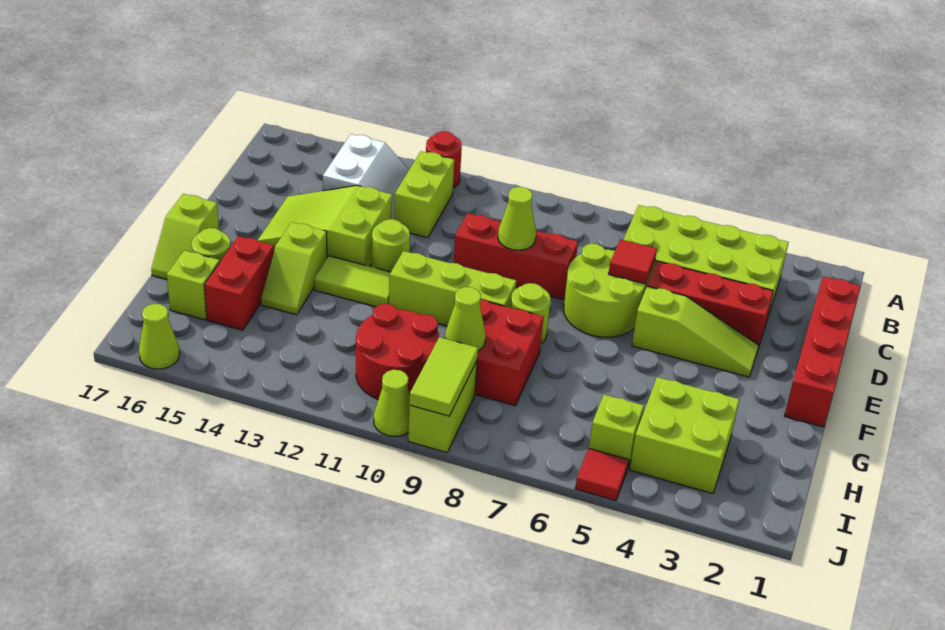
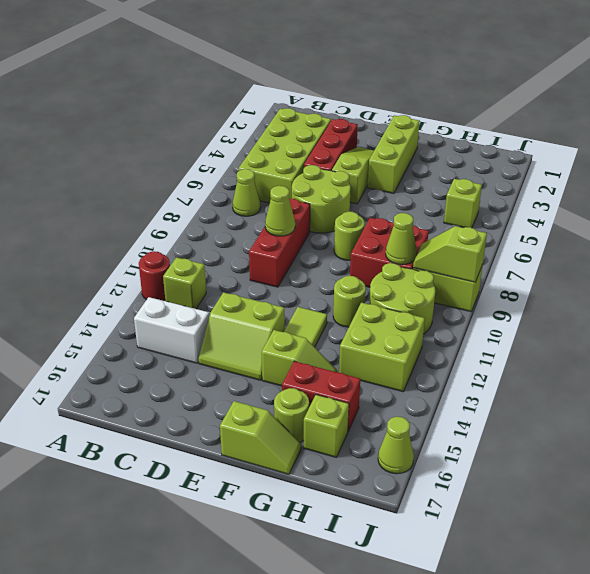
lime 1x2 brick [394,151,454,238] -> lime 1x1 brick [163,257,206,309]
red 1x4 brick [784,276,861,427] -> none
red 1x1 tile [609,239,657,284] -> none
lime 2x3 slope [257,185,392,266] -> lime 2x2 slope [199,292,285,380]
lime 1x1 round brick [372,219,410,272] -> lime 1x1 round brick moved to [333,276,366,327]
lime 1x3 brick [389,251,516,326] -> lime 1x3 brick moved to [368,115,420,194]
lime 2x2 brick [630,377,739,494] -> lime 2x2 brick moved to [339,303,425,392]
red 2x2 round brick [356,304,439,399] -> lime 2x2 round brick [369,263,435,334]
lime 1x2 tile [410,337,478,416] -> lime 1x2 slope [413,226,487,282]
red 1x1 tile [575,449,629,501] -> none
lime 1x1 cone [374,370,410,437] -> lime 1x1 cone moved to [233,169,261,216]

